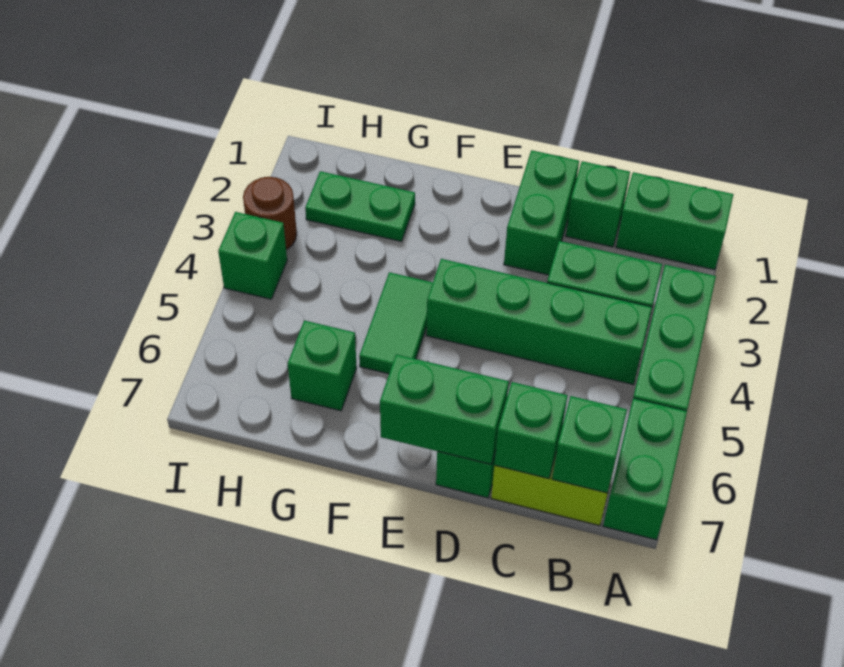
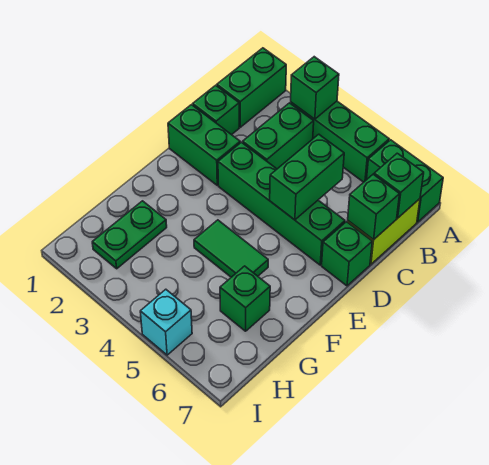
green 1x4 brick [426,259,652,385] -> green 1x4 brick turned to [218,142,345,265]
green 1x2 brick [380,354,509,464] -> green 1x2 brick moved to [270,134,344,220]
brown 1x1 round brick [243,177,297,250] -> none
green 1x1 brick [218,212,287,299] -> green 1x1 brick moved to [291,57,339,119]
none -> cyan 1x1 brick [140,289,192,355]

